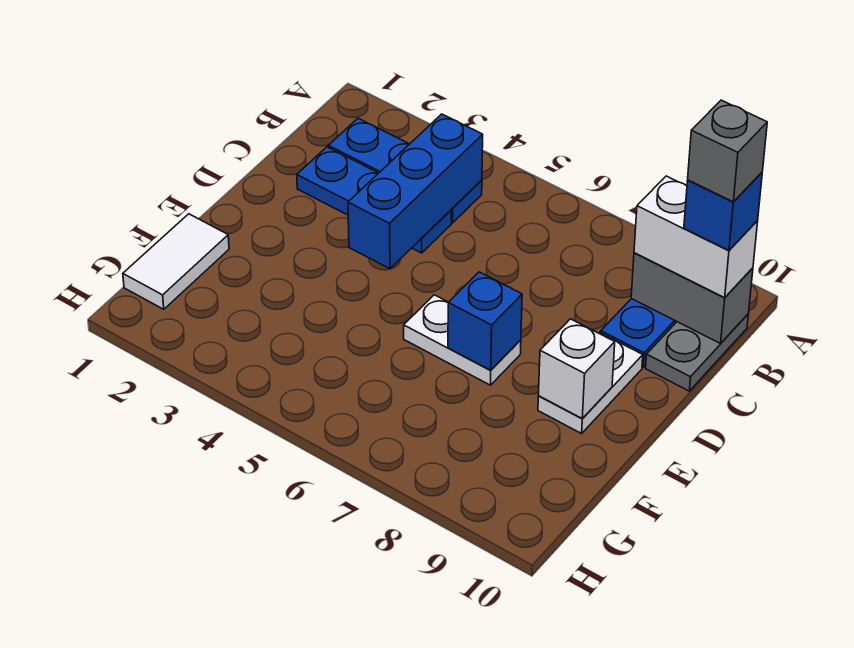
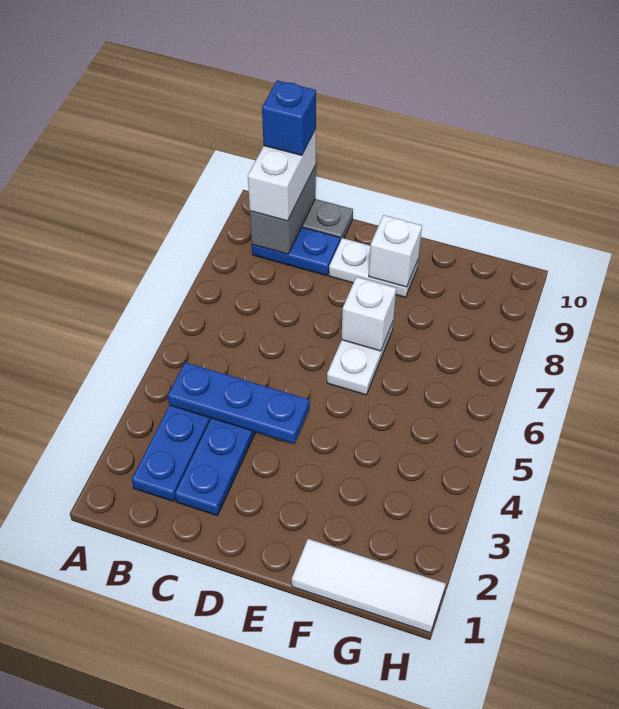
blue 1x3 brick [348,114,483,269] -> blue 1x3 plate [168,362,309,443]
grey 1x1 brick [688,100,767,202] -> none
blue 1x1 brick [448,272,522,370] -> white 1x1 brick [341,277,396,351]
white 1x2 tile [123,214,229,309] -> white 1x3 tile [292,539,446,633]

